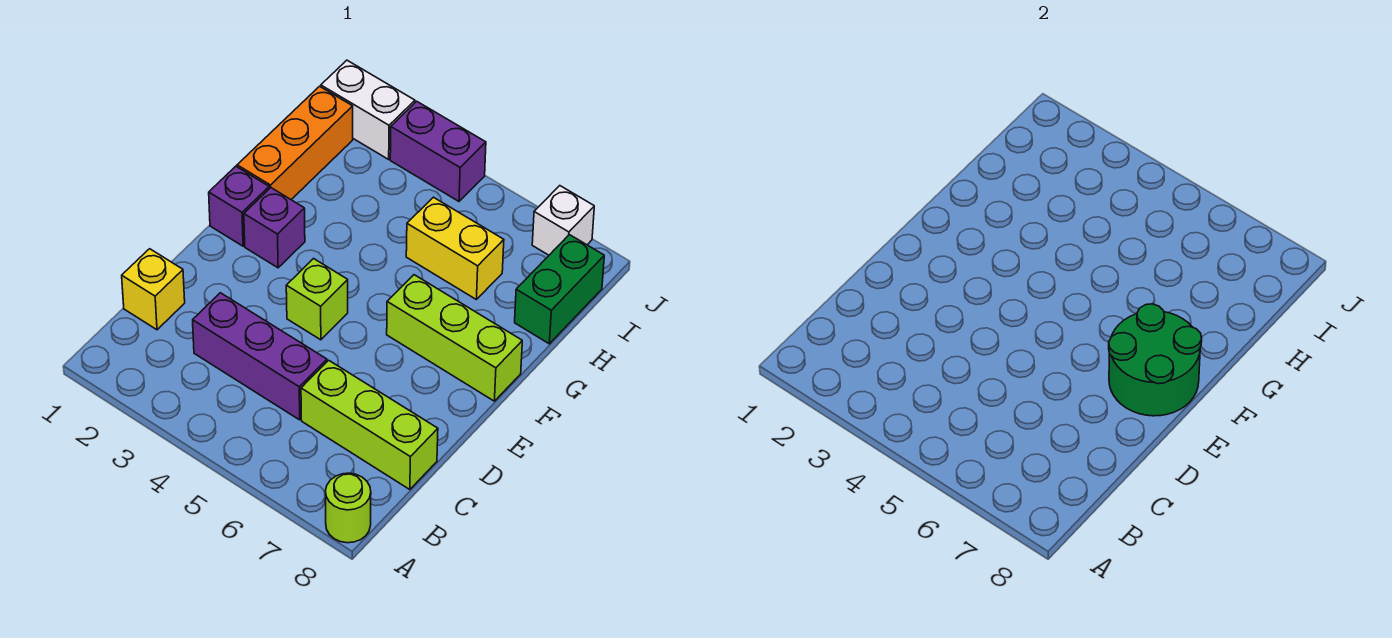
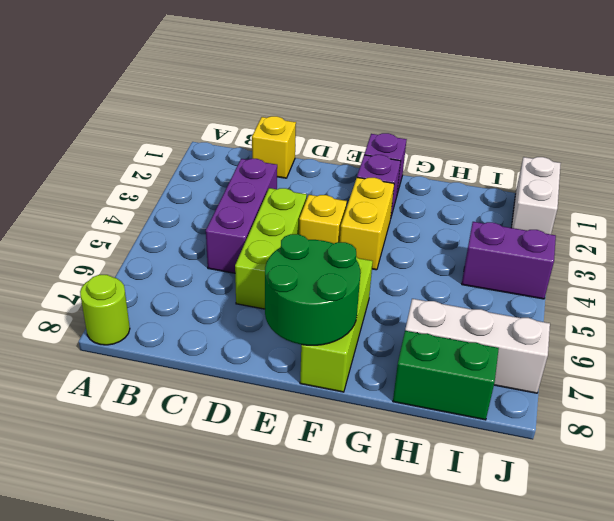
lime 1x3 brick [301,360,438,490] -> lime 1x3 brick moved to [235,188,307,309]
lime 1x1 brick [286,259,348,340] -> yellow 1x1 brick [299,195,347,244]
orange 1x3 brick [237,86,353,200] -> none
yellow 1x2 brick [406,197,504,299] -> yellow 1x2 brick moved to [340,177,394,270]
purple 1x2 brick [390,101,486,201] -> purple 1x2 brick turned to [462,222,556,299]
white 1x1 brick [532,186,594,255] -> white 1x3 brick [405,299,550,393]

